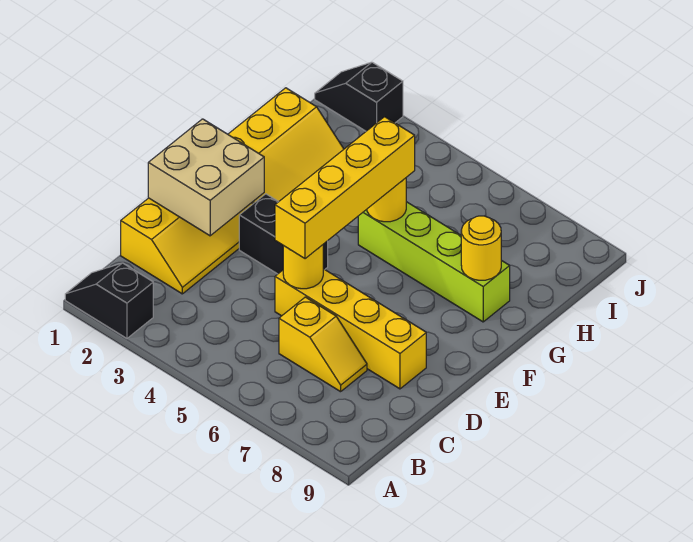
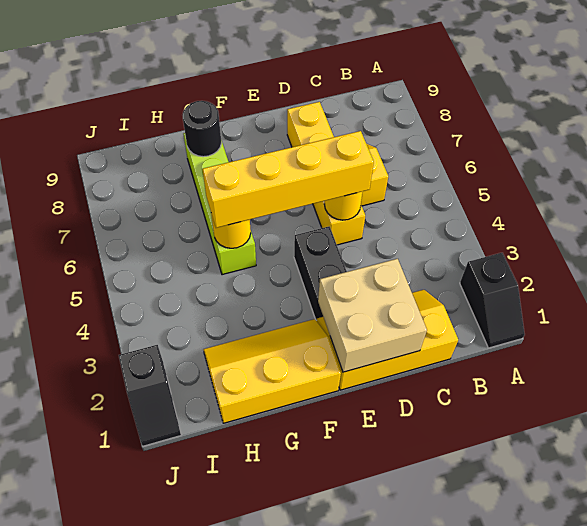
yellow 1x1 round brick [461,216,501,280] -> black 1x1 round brick [182,101,222,157]

